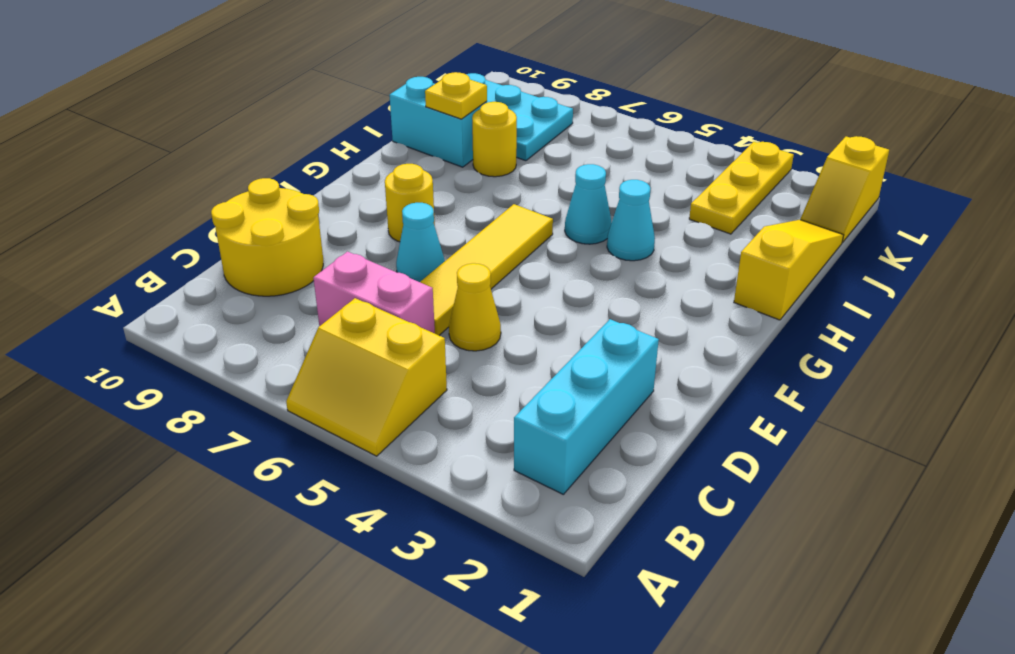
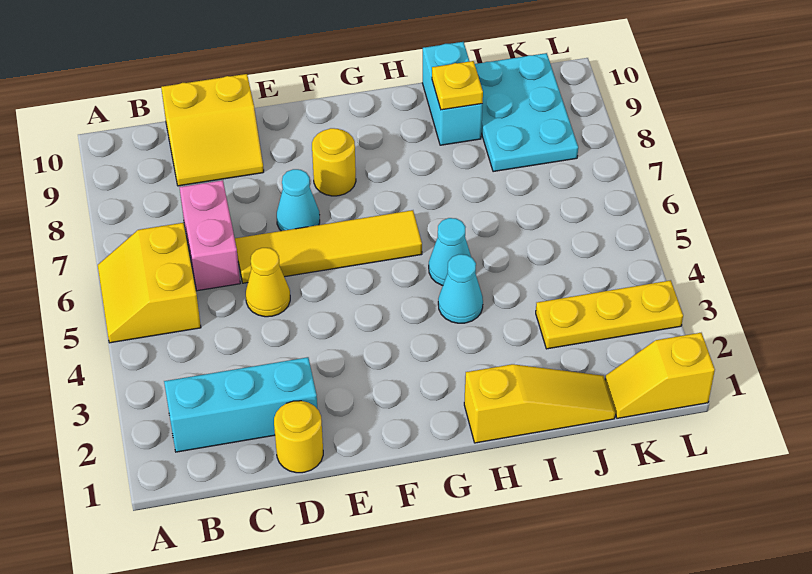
yellow 2x2 round brick [211,178,323,296] -> yellow 2x2 slope [161,74,264,186]
yellow 1x1 round brick [472,102,517,177] -> yellow 1x1 round brick moved to [274,401,323,473]

